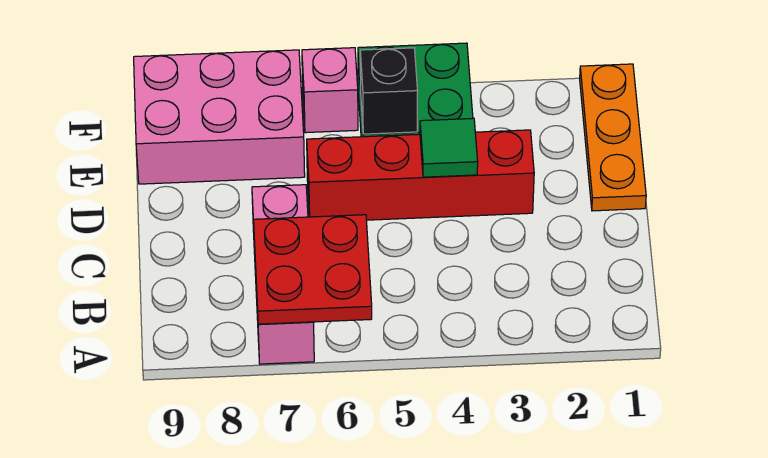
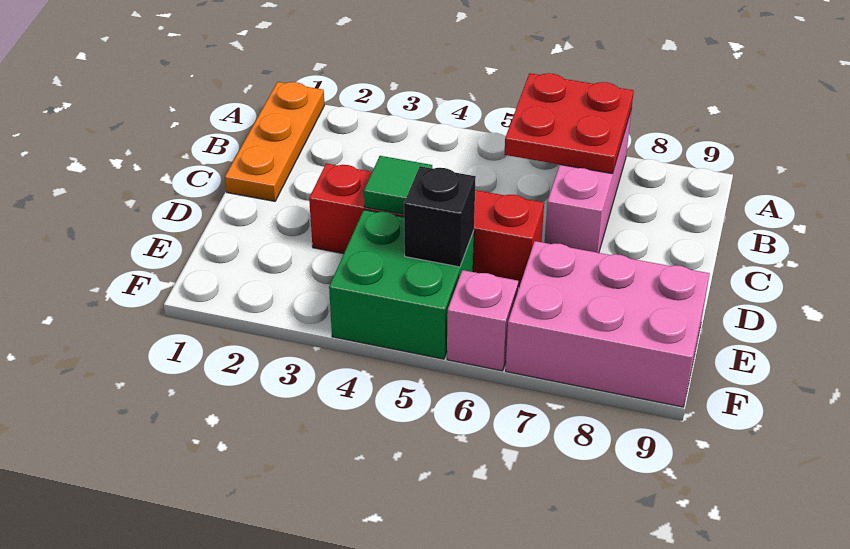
orange 1x3 plate [580,64,646,211] -> orange 1x3 plate moved to [225,82,324,201]

